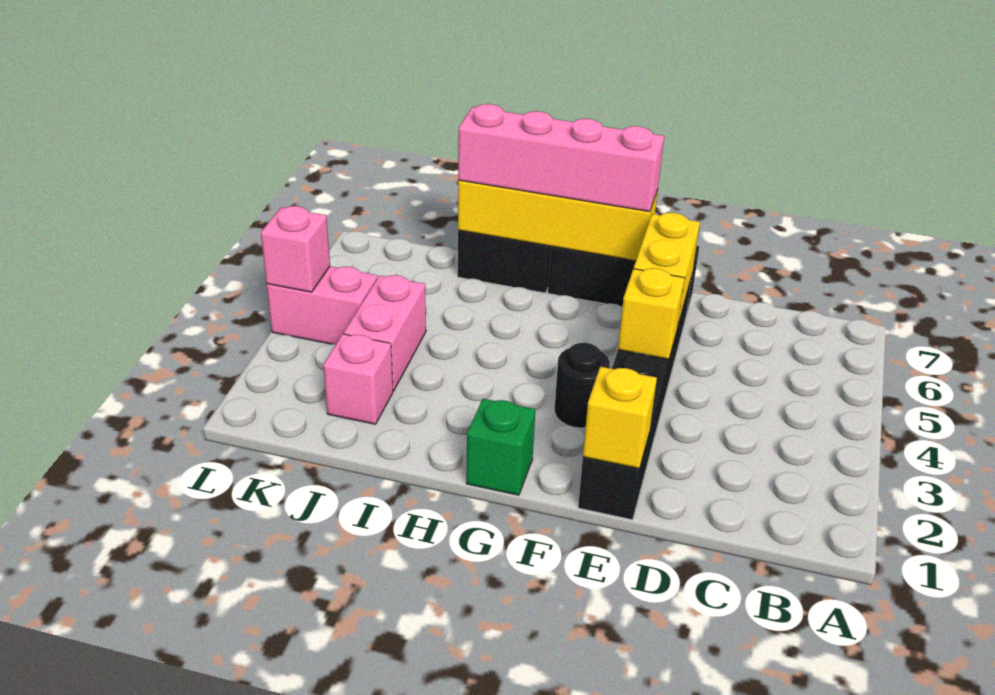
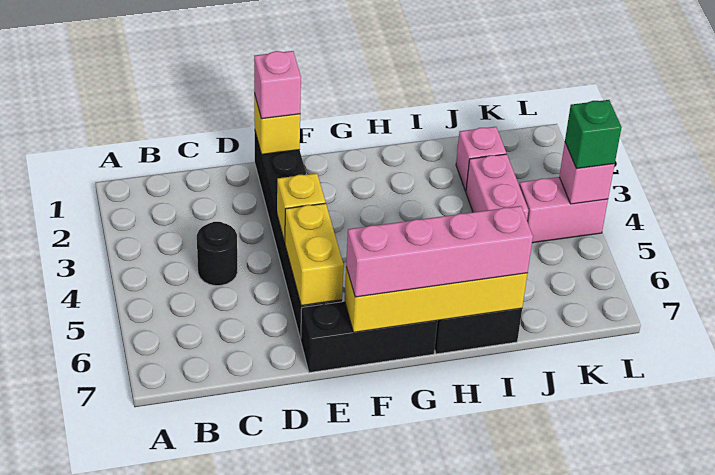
none -> pink 1x1 brick [254,51,301,119]
black 1x1 round brick [554,343,610,428] -> black 1x1 round brick moved to [197,222,238,286]
green 1x1 brick [466,399,535,495] -> green 1x1 brick moved to [565,100,622,169]

